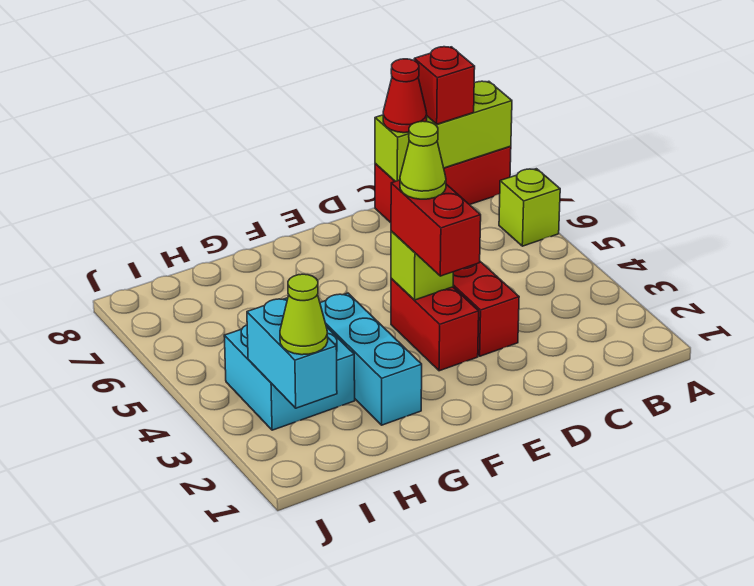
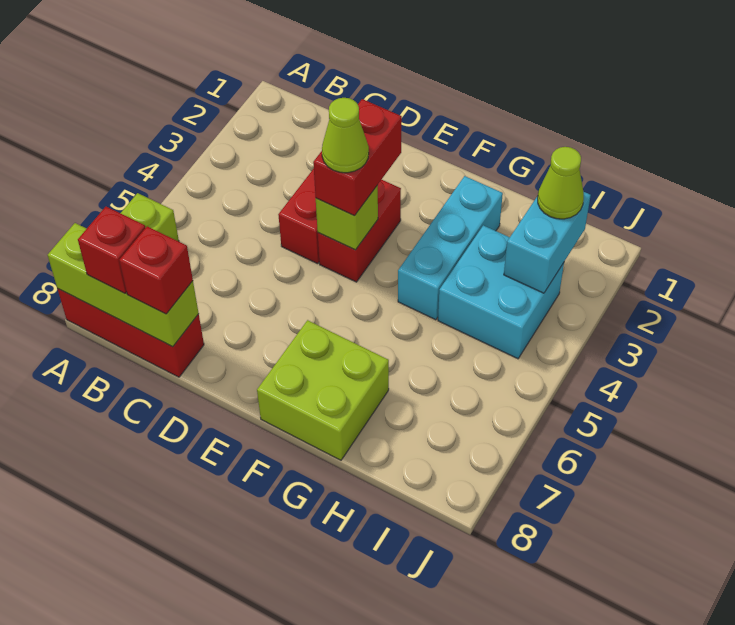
red 1x1 cone [383,59,427,133] -> red 1x1 brick [119,226,193,314]
none -> lime 2x2 brick [257,320,389,460]

